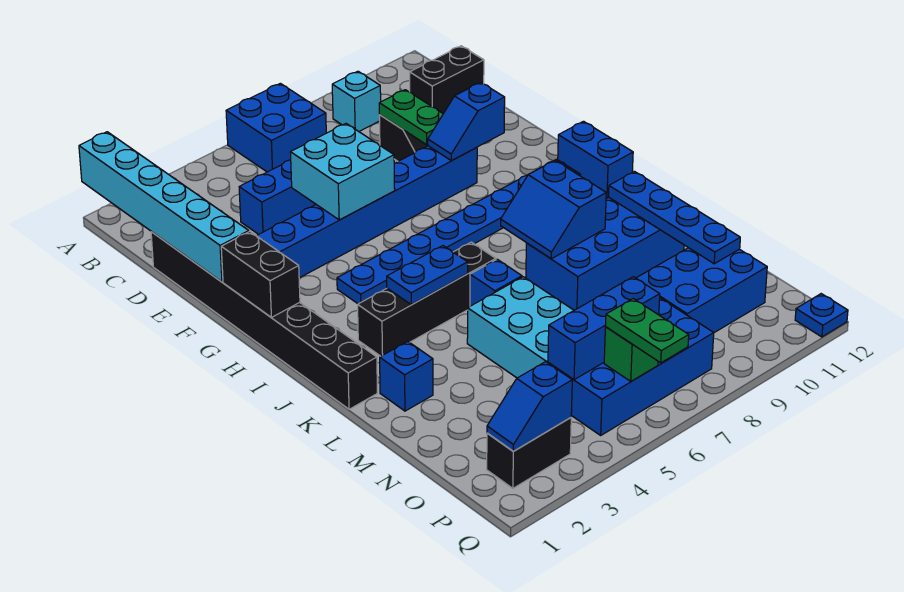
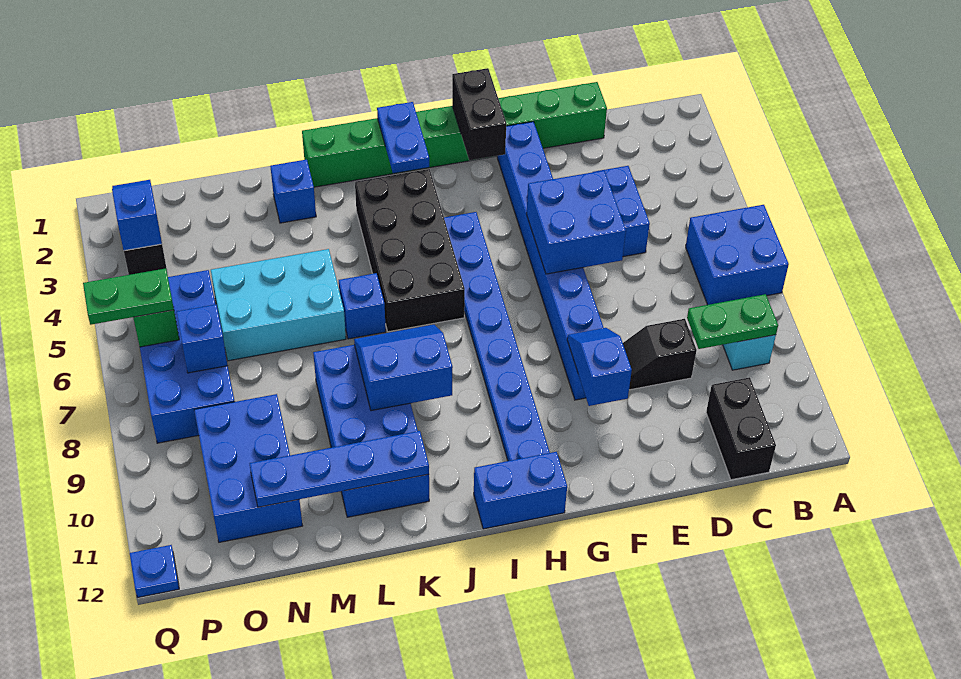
cyan 1x6 brick [79,132,249,282] -> none
black 1x8 brick [151,232,377,409] -> green 1x8 brick [302,82,607,187]
green 1x2 plate [379,90,443,145] -> green 1x2 plate moved to [687,294,778,349]
cyan 2x2 brick [290,124,395,220] -> blue 2x2 brick [526,171,626,274]
black 1x2 brick [221,232,300,317] -> black 1x2 brick turned to [452,68,506,160]
black 1x4 brick [358,242,496,356] -> black 2x4 brick [355,169,465,332]
blue 1x2 plate [387,246,468,305] -> blue 1x2 plate moved to [377,102,429,173]
blue 1x3 brick [548,277,660,380] -> blue 1x1 brick [176,304,228,373]

